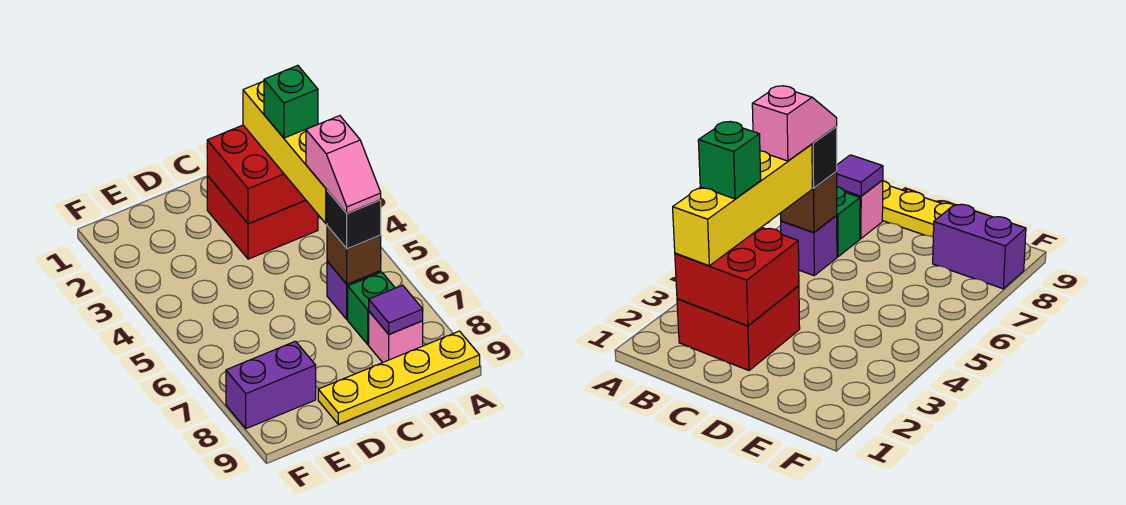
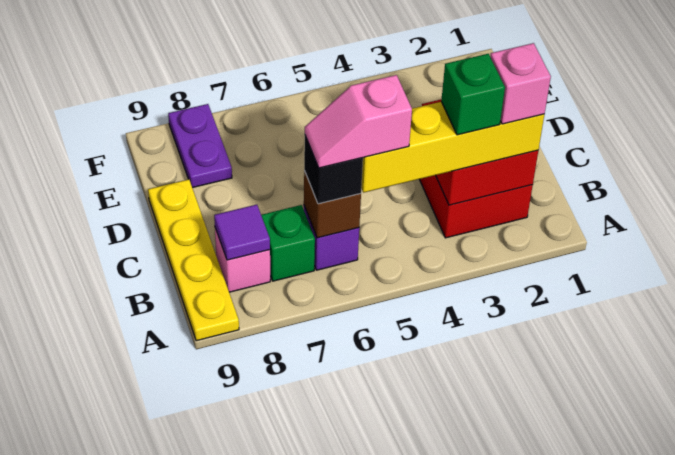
none -> pink 1x1 brick [490,43,551,124]
purple 1x2 brick [226,341,316,429] -> purple 1x2 plate [168,104,232,188]

